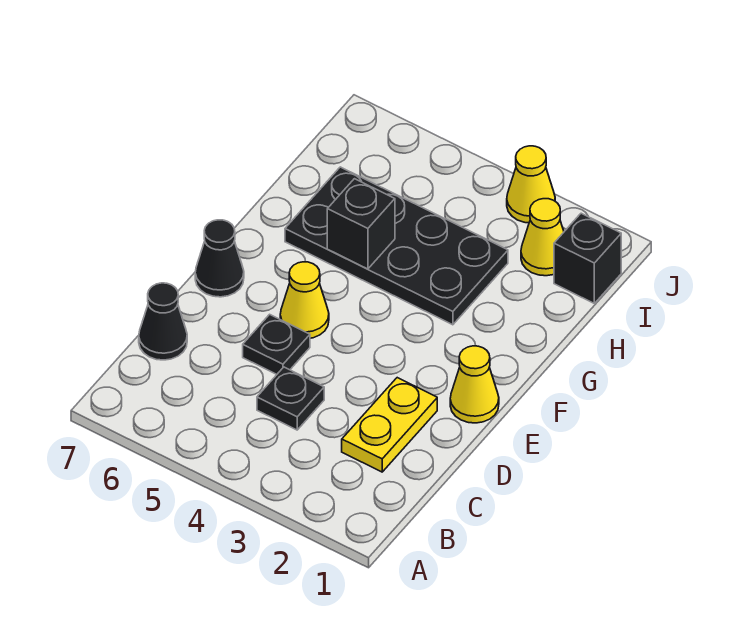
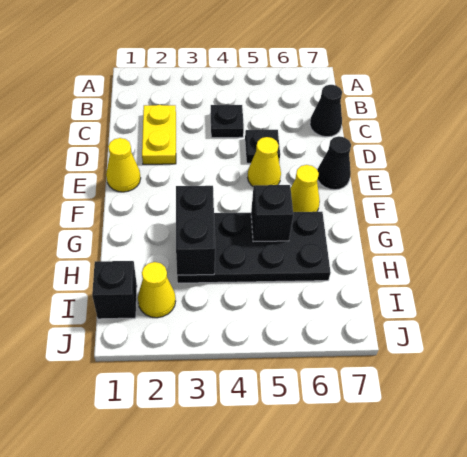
none -> black 1x2 brick [176,186,215,275]
yellow 1x1 cone [507,146,555,223] -> yellow 1x1 cone moved to [291,165,320,212]

